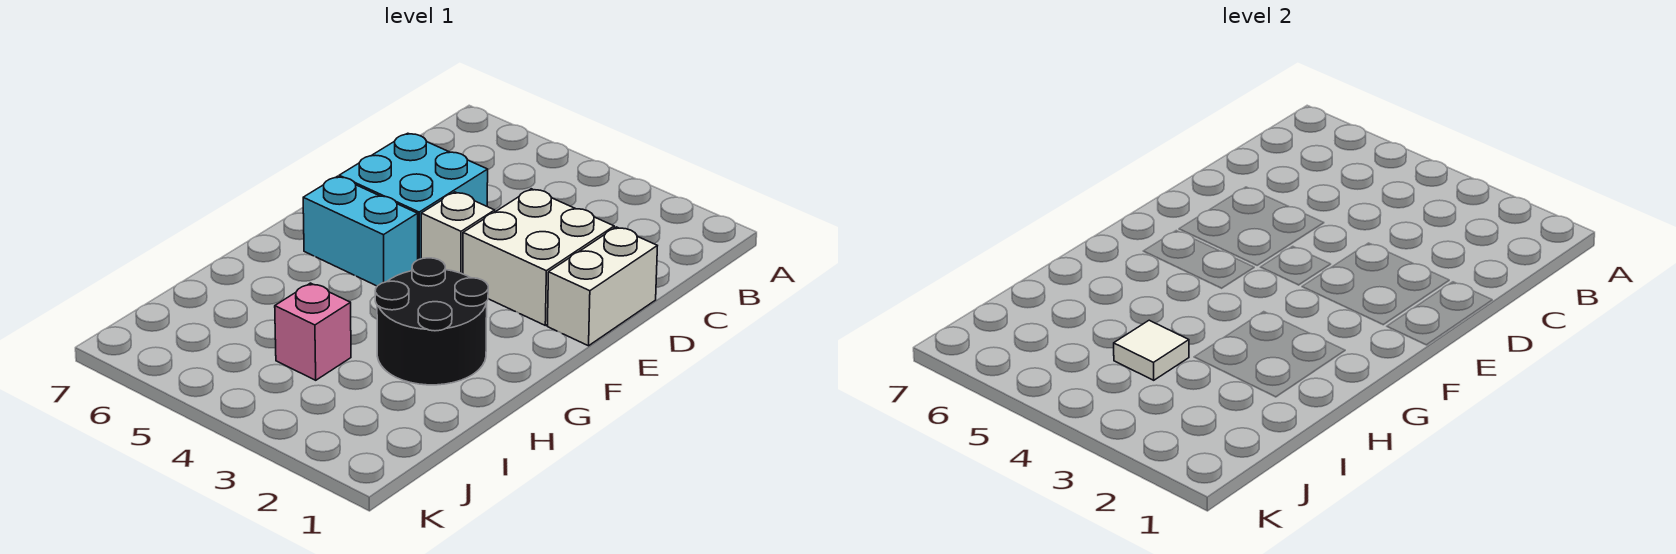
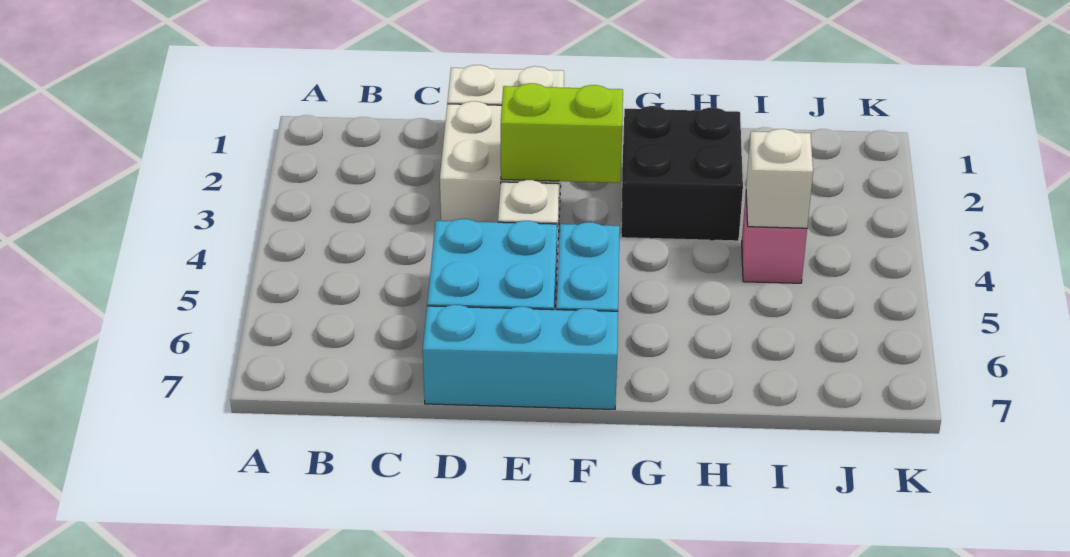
none -> cyan 1x3 brick [423,305,618,409]
none -> lime 1x2 brick [501,83,623,183]
black 2x2 round brick [375,258,488,385] -> black 2x2 brick [621,106,743,241]
white 1x1 tile [1114,320,1189,380] -> white 1x1 brick [746,129,813,228]

